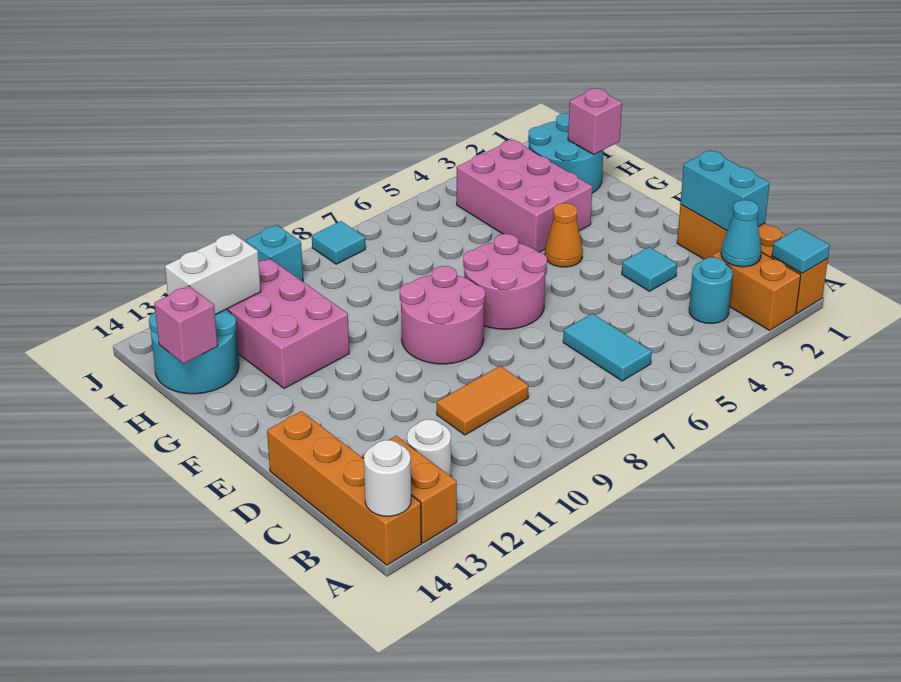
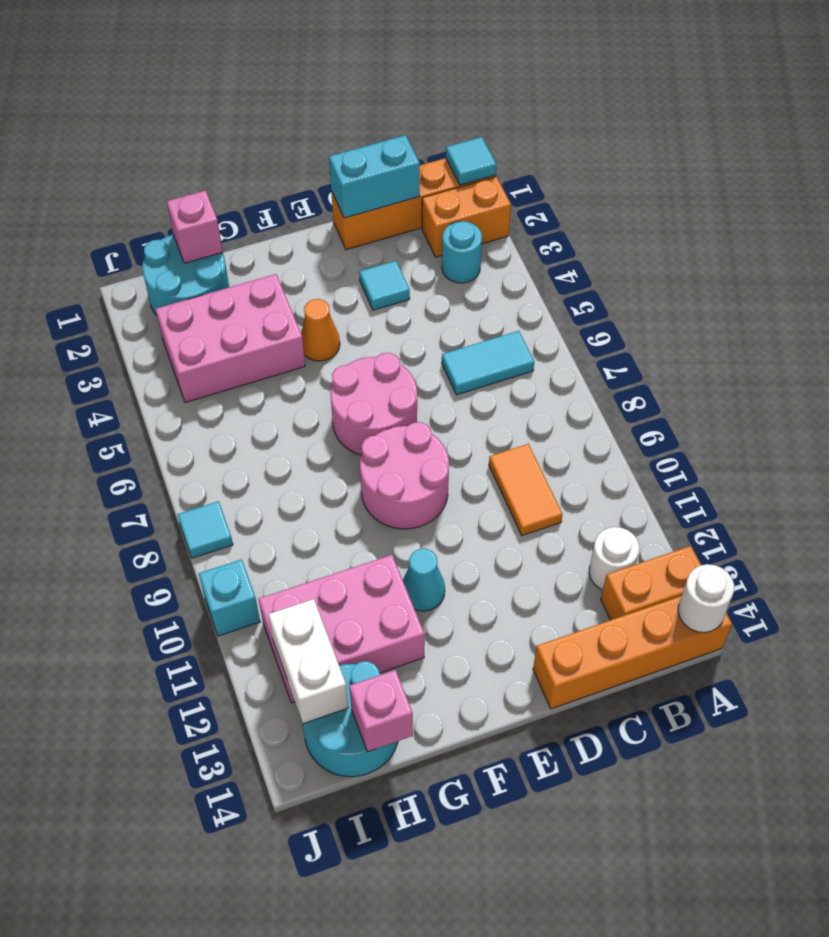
cyan 1x1 cone [721,200,761,267] -> cyan 1x1 cone moved to [403,549,445,611]

